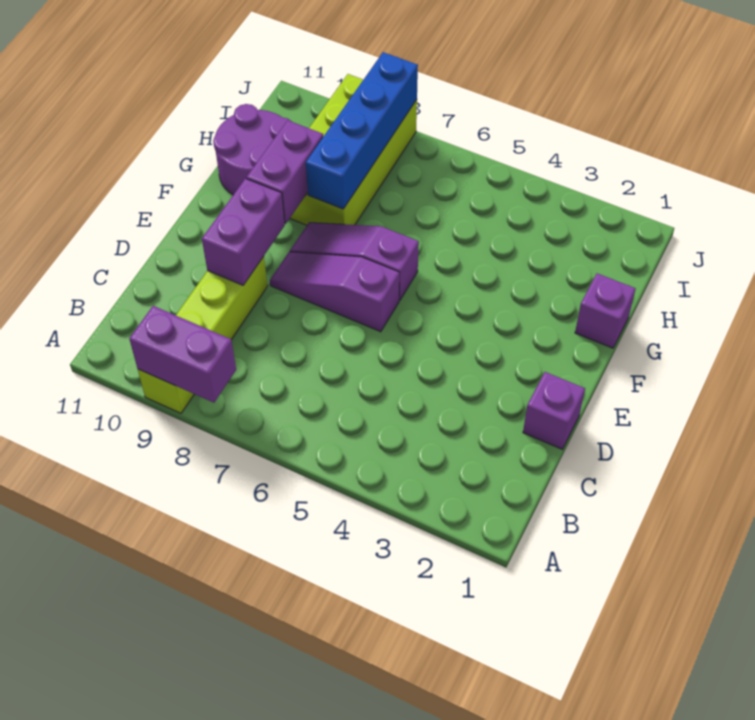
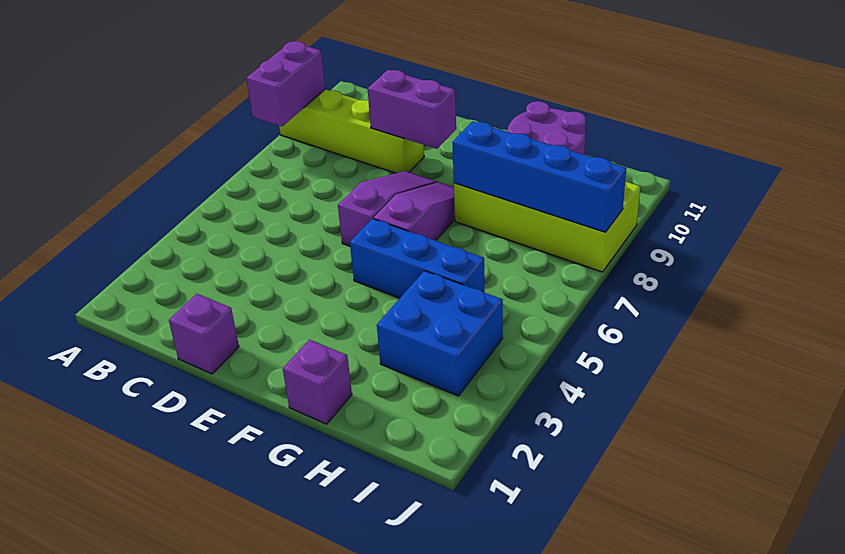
none -> blue 1x3 brick [350,219,485,298]
purple 1x2 brick [247,121,323,224] -> none
none -> blue 2x2 brick [377,271,503,396]

